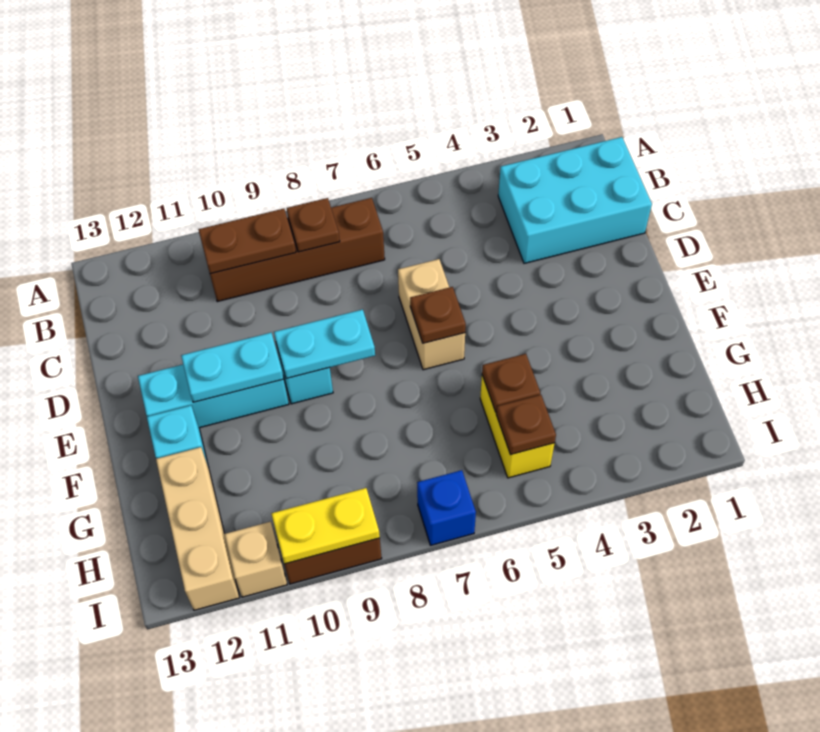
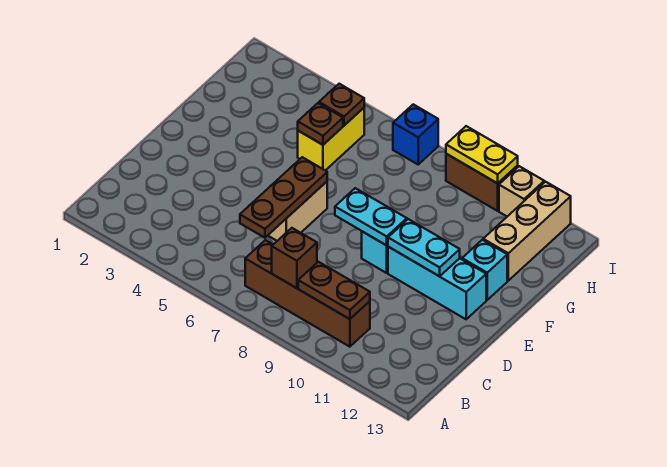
cyan 2x3 brick [498,137,652,263] -> none
brown 1x1 plate [287,198,340,252] -> brown 1x1 brick [272,228,317,288]
brown 1x1 plate [410,287,466,343] -> brown 1x3 plate [240,157,327,238]

